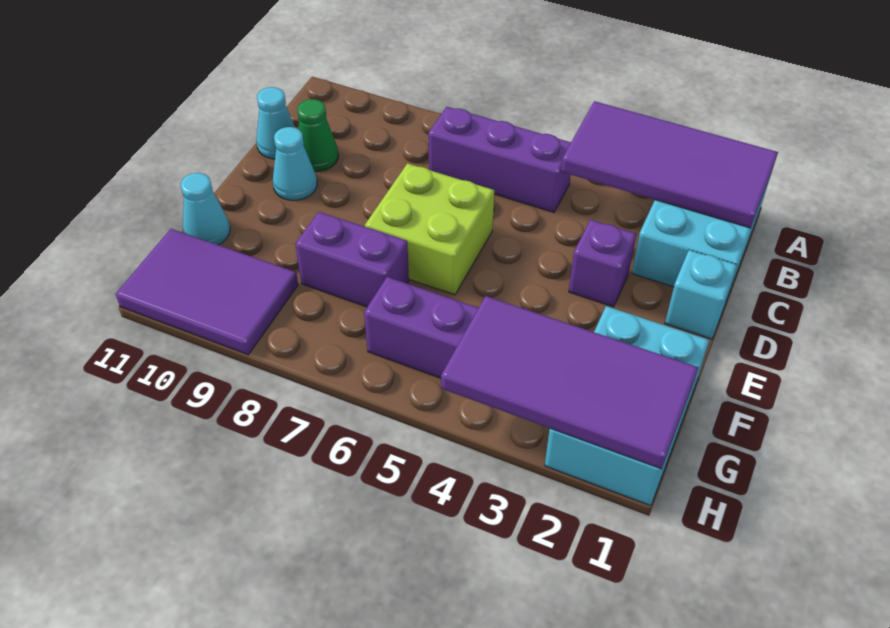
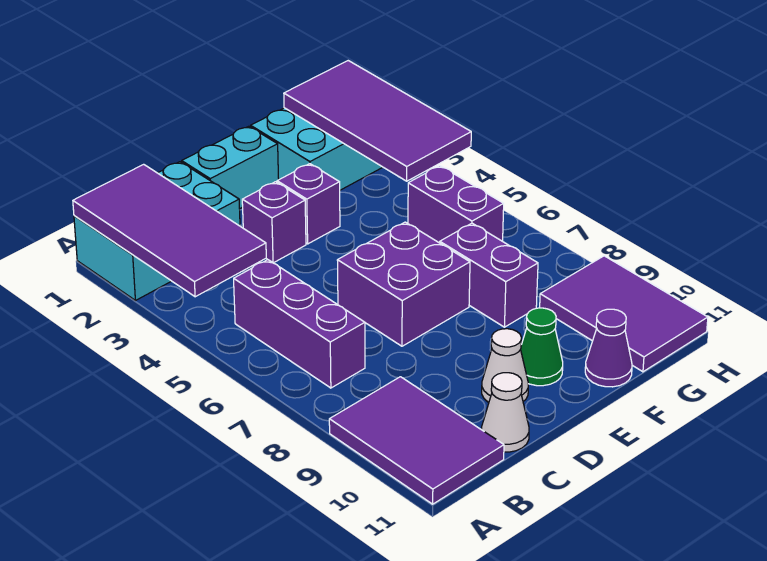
none -> purple 2x3 tile [329,377,504,504]
green 1x1 cone [297,99,338,171] -> green 1x1 cone moved to [521,308,563,386]
cyan 1x1 cone [256,87,295,159] -> white 1x1 cone [482,373,529,452]
cyan 1x1 brick [665,250,737,339] -> cyan 1x2 brick [182,126,279,209]
lime 2x2 brick [365,163,494,295] -> purple 2x2 brick [337,222,470,346]
cyan 1x1 cone [273,127,317,200] -> white 1x1 cone [482,329,528,403]
none -> purple 1x1 brick [277,164,340,244]
cyan 1x1 cone [181,173,230,245] -> purple 1x1 cone [585,309,632,387]

